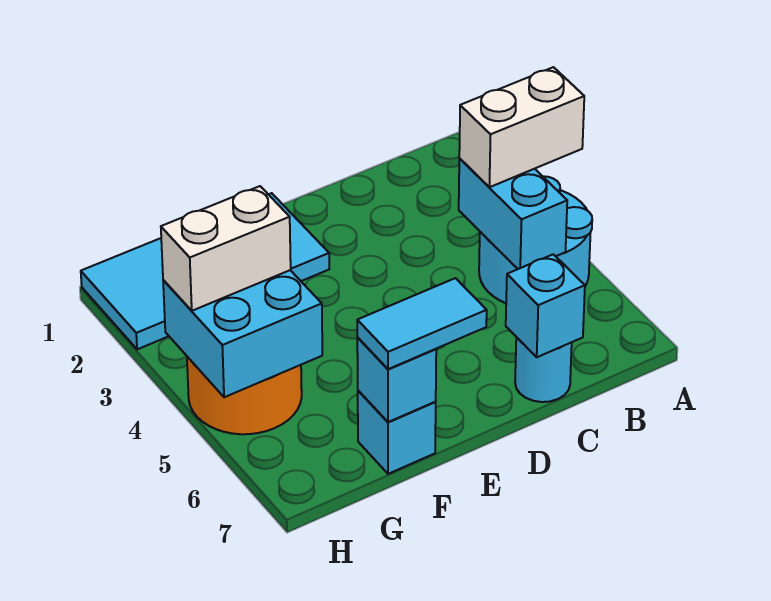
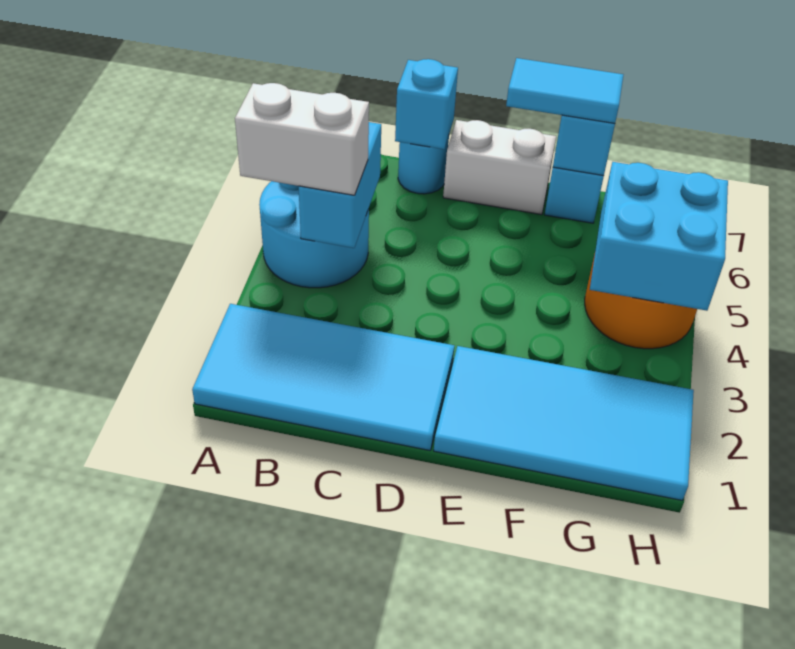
none -> cyan 2x4 tile [192,304,454,450]
white 1x2 brick [161,186,291,311] -> white 1x2 brick moved to [443,120,556,215]

